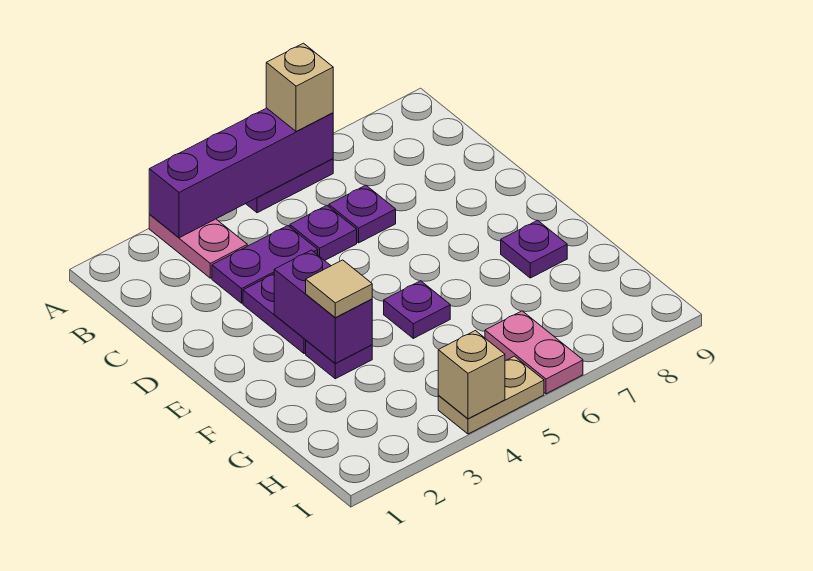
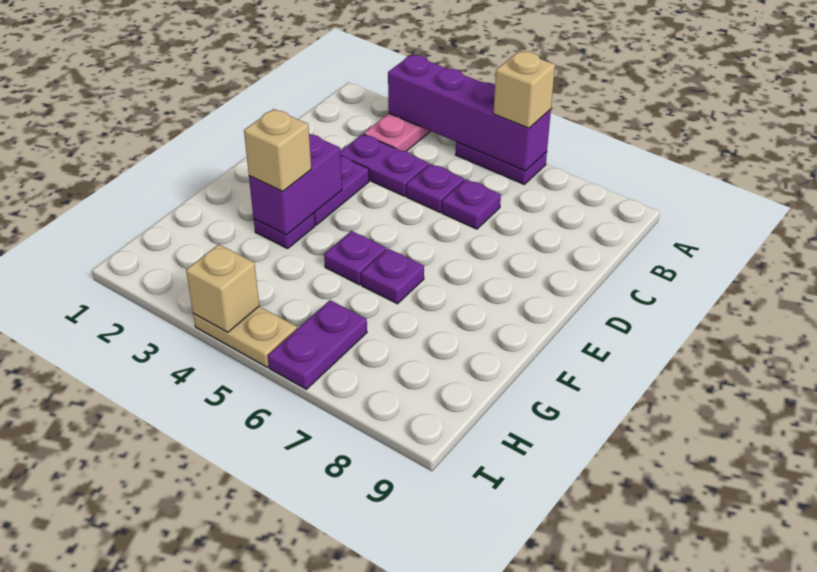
tan 1x1 tile [306,260,372,318] -> tan 1x1 brick [244,109,311,191]
purple 1x1 plate [501,220,567,278] -> purple 1x1 plate moved to [361,249,424,304]
pink 1x2 plate [485,311,583,394] -> purple 1x2 plate [268,300,367,389]

